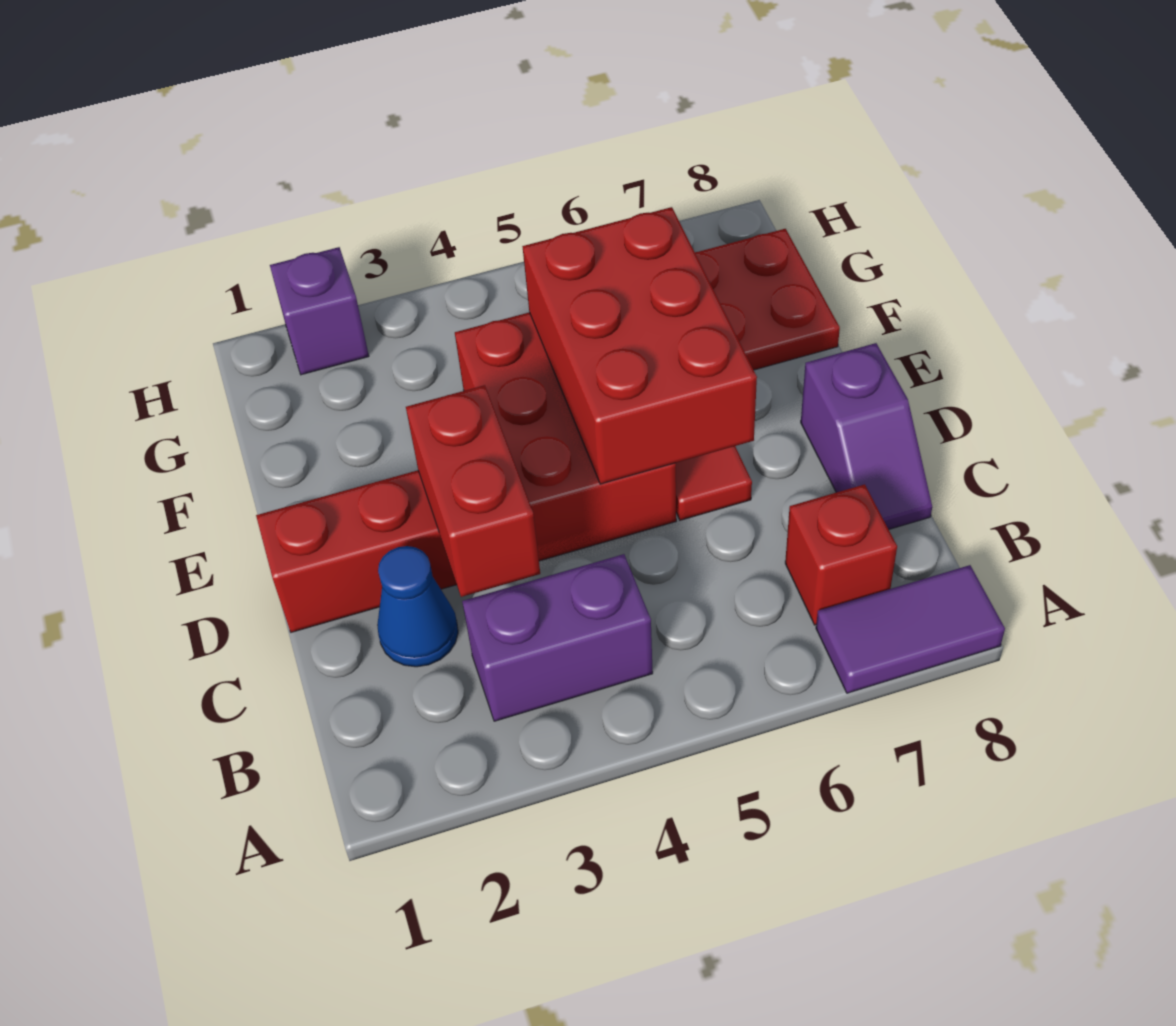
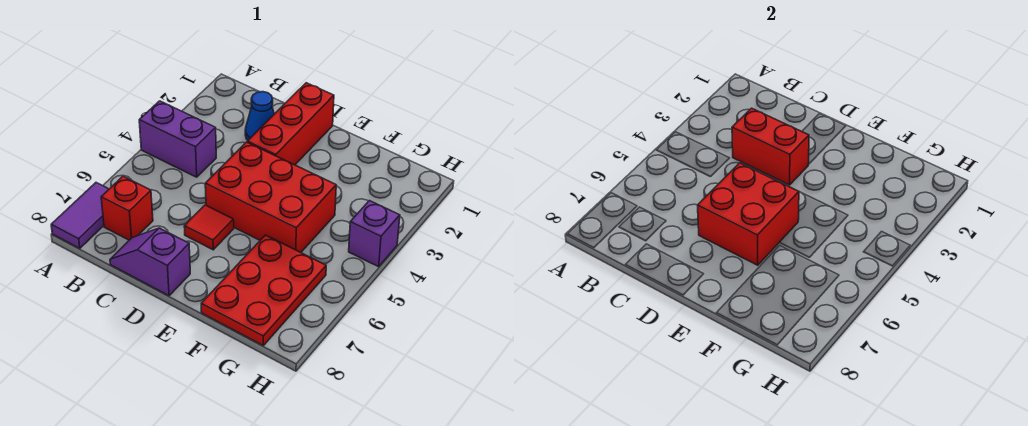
purple 1x2 brick [462,554,653,721] -> purple 1x2 brick turned to [139,101,216,177]
red 2x3 brick [522,207,757,484] -> red 2x2 brick [698,163,799,265]
purple 1x1 brick [270,247,369,375] -> purple 1x1 brick moved to [349,201,400,267]

